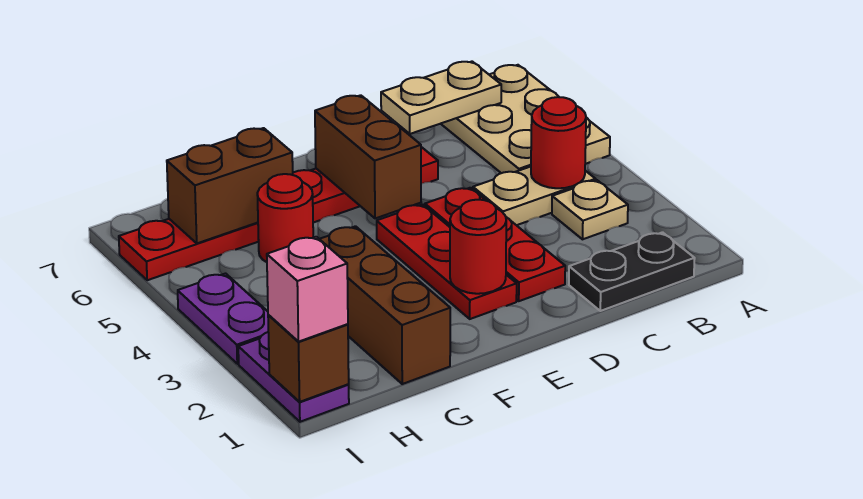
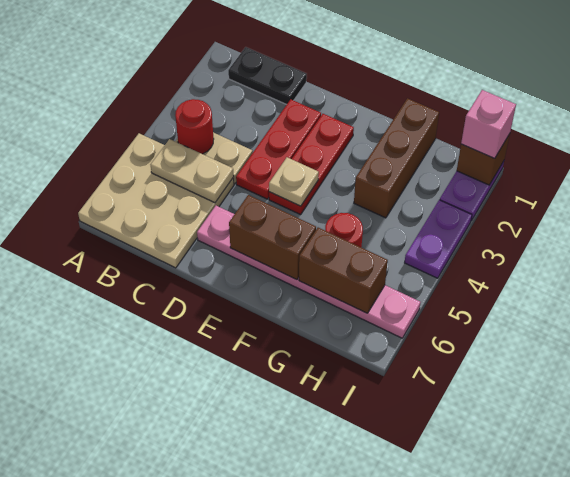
tan 2x3 plate [441,65,610,173] -> tan 3x3 plate [78,133,234,268]
tan 1x1 plate [552,180,628,239] -> tan 1x1 plate moved to [269,157,319,206]
tan 1x2 plate [381,62,501,134] -> tan 1x2 plate moved to [151,139,234,203]
red 1x6 plate [119,147,438,280] -> pink 1x6 plate [197,206,420,338]
red 1x1 round brick [450,200,506,294] -> none
brown 1x2 brick [315,95,421,218] -> brown 1x2 brick turned to [229,195,316,280]

